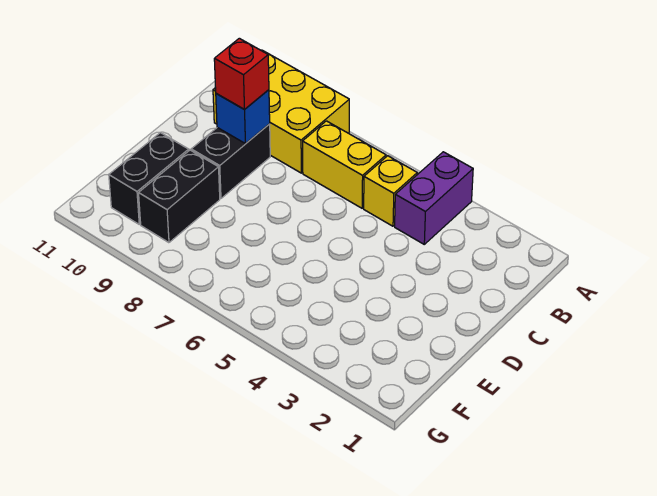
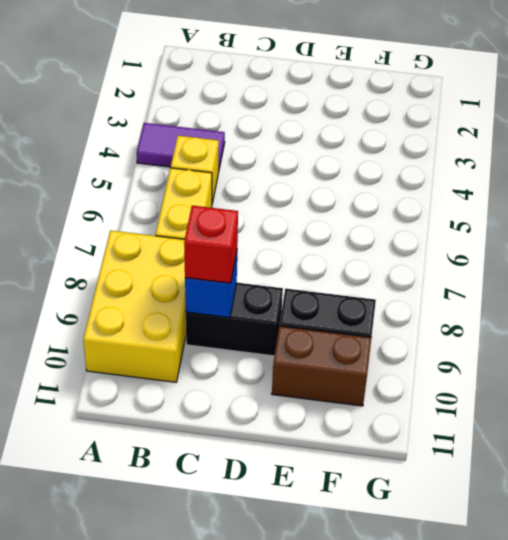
purple 1x2 brick [395,152,473,244] -> purple 1x2 tile [136,123,225,172]
black 1x2 brick [109,133,189,224] -> brown 1x2 brick [272,326,371,406]

